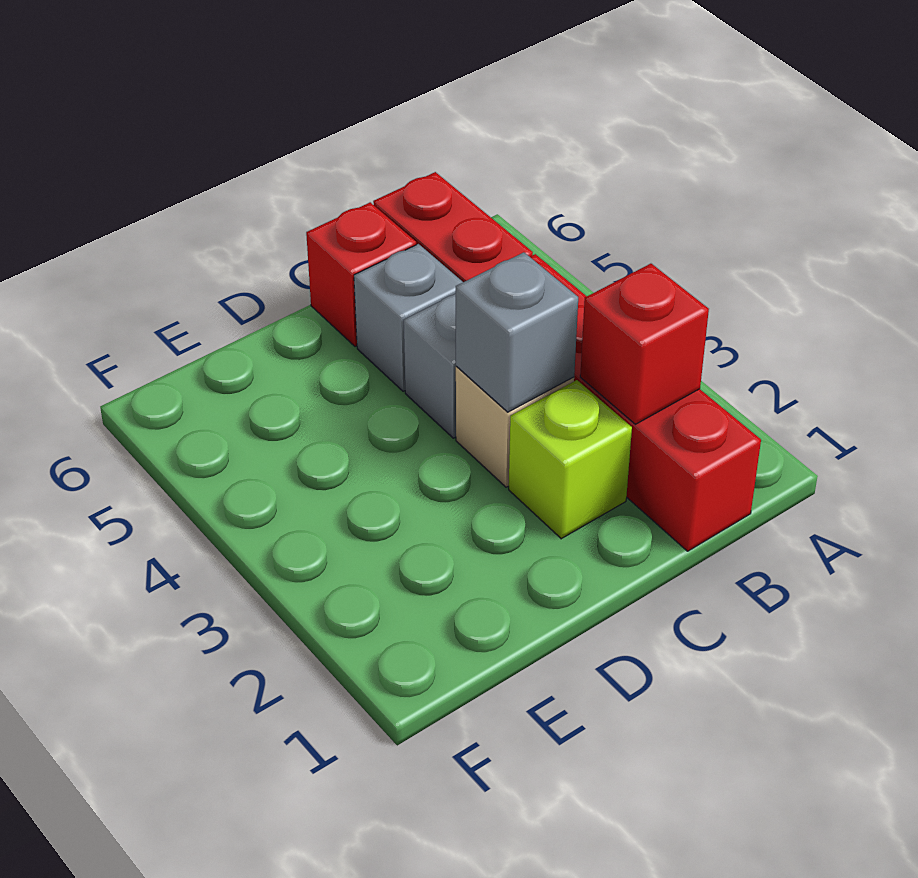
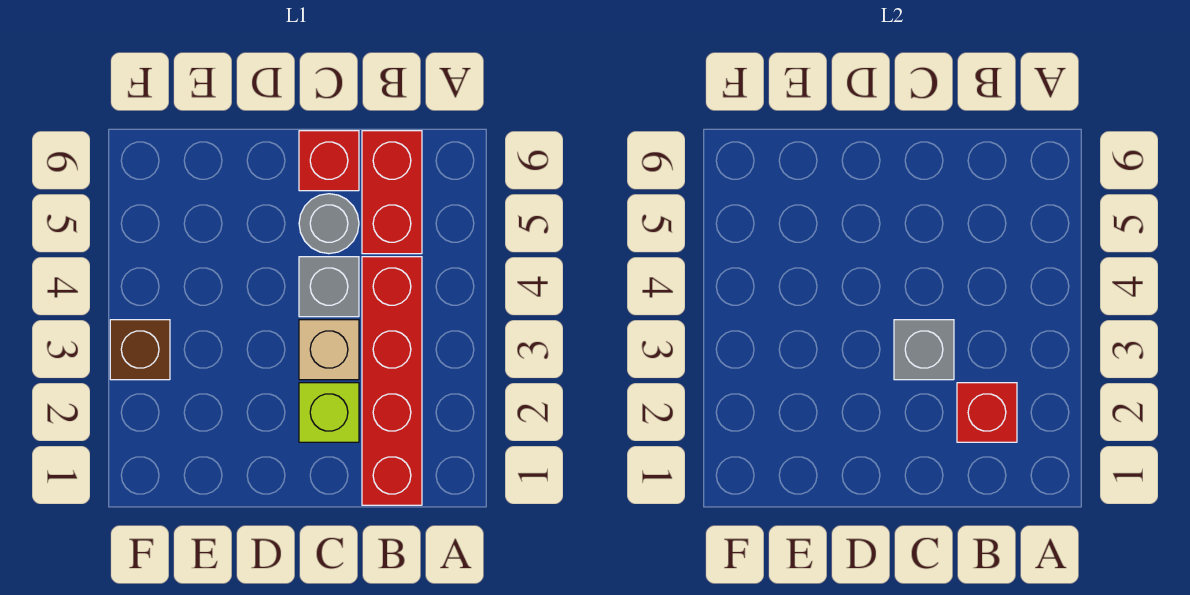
grey 1x1 brick [354,244,463,391] -> grey 1x1 round brick [299,194,359,254]
none -> brown 1x1 brick [110,320,170,380]

